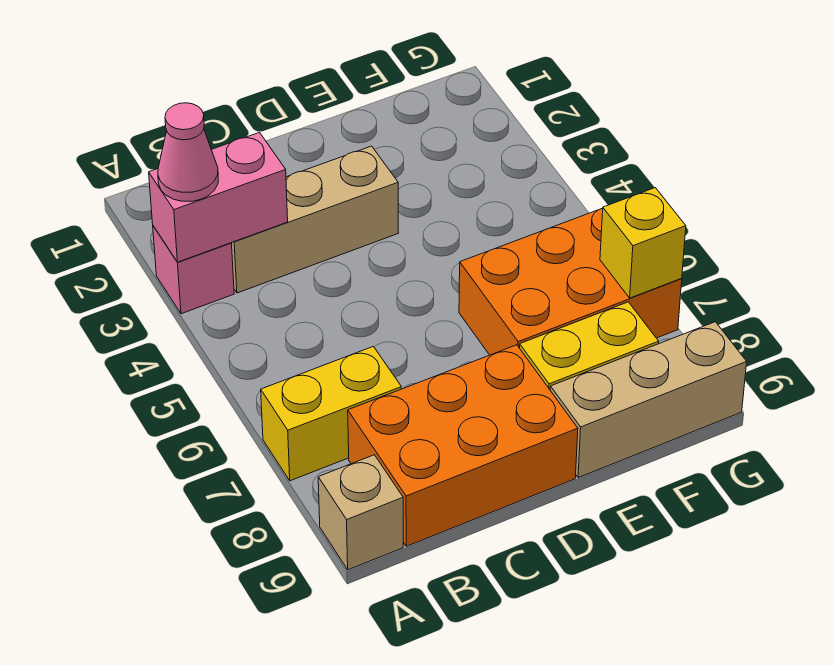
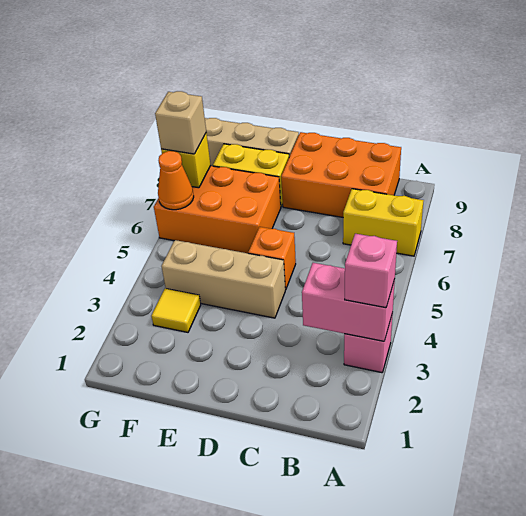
pink 1x1 cone [158,103,218,201] -> pink 1x1 brick [345,234,397,308]
tan 1x1 brick [318,455,403,570] -> tan 1x1 brick moved to [155,91,206,154]
tan 1x3 brick [232,146,398,293] -> tan 1x3 brick moved to [161,240,285,318]
none -> orange 1x1 brick [248,227,296,290]
none -> yellow 1x1 tile [151,288,201,332]
none -> orange 1x1 cone [158,151,194,210]

